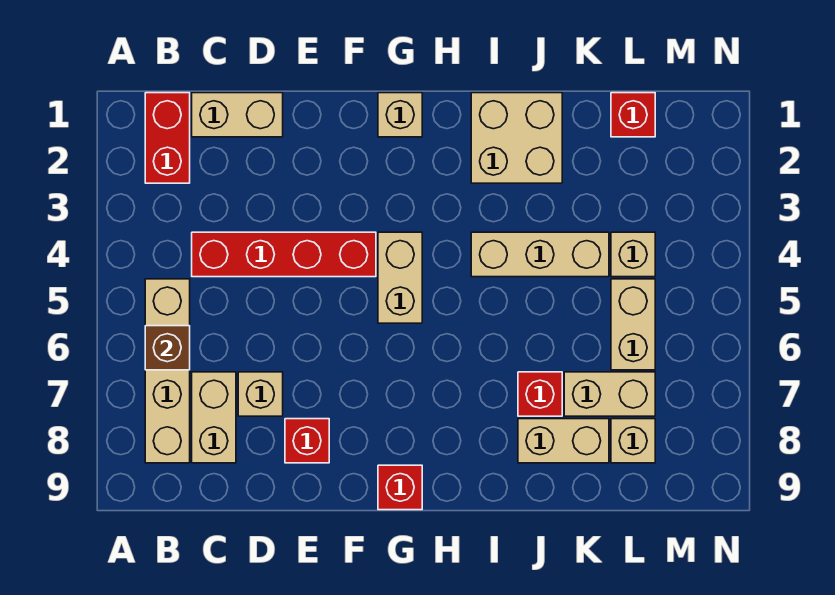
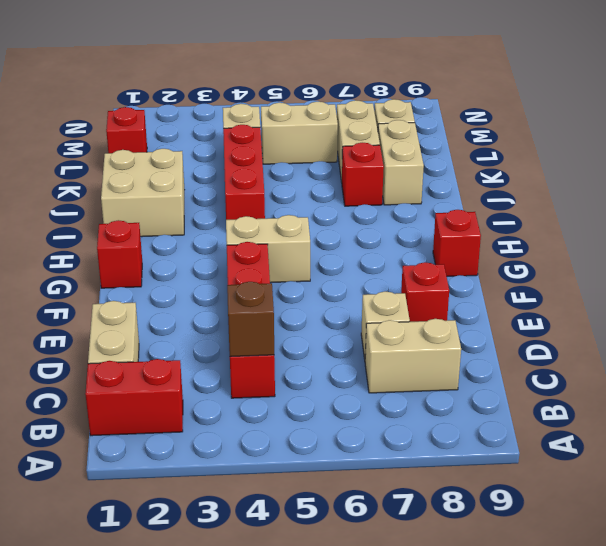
tan 1x4 brick [145,279,190,463] -> none
brown 1x1 brick [145,326,190,370] -> brown 1x1 brick moved to [227,282,274,357]
tan 1x1 brick [378,93,422,137] -> red 1x1 brick [97,220,142,288]
tan 1x3 brick [471,232,609,277] -> red 1x3 brick [223,125,265,220]

